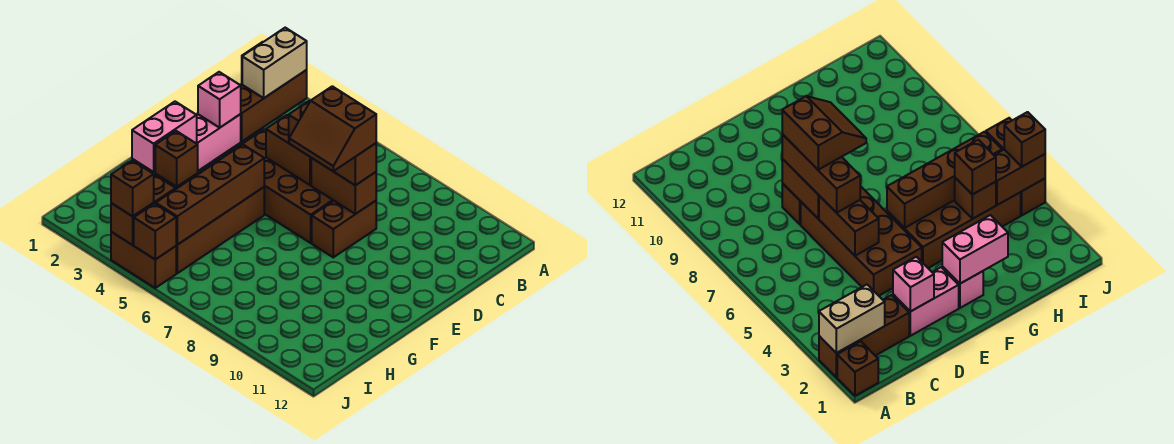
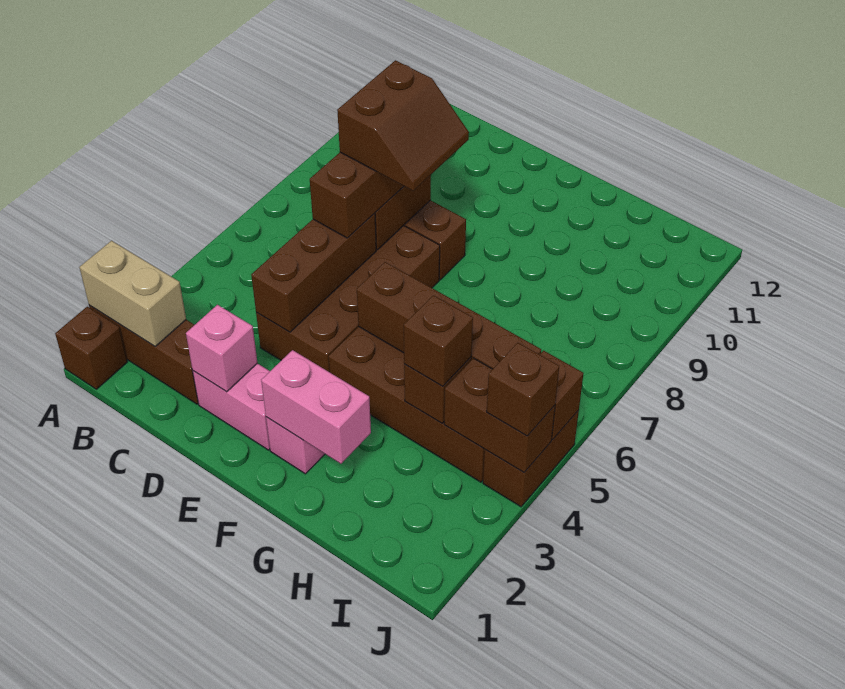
brown 1x2 brick [266,115,311,185] -> brown 1x3 brick [251,213,376,332]

